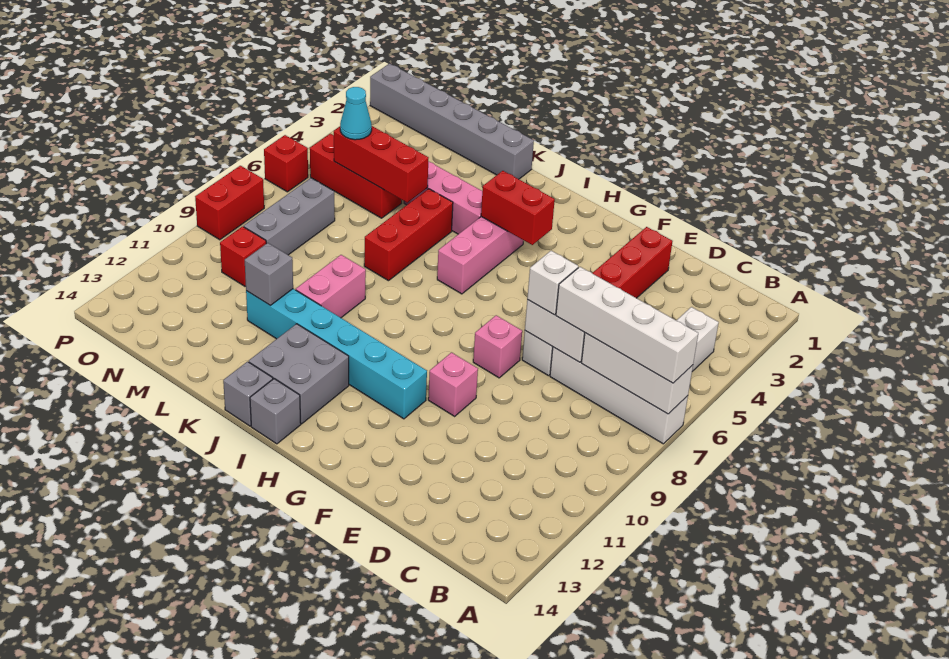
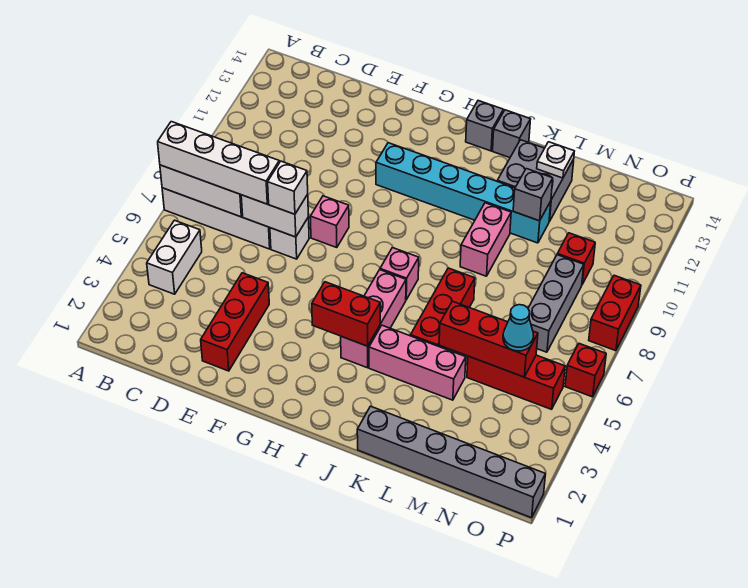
pink 1x1 brick [428,352,478,416] -> pink 1x1 brick moved to [380,248,419,300]
grey 2x2 brick [249,324,349,424] -> grey 2x2 brick moved to [497,140,574,222]
none -> white 1x1 plate [537,142,574,178]

